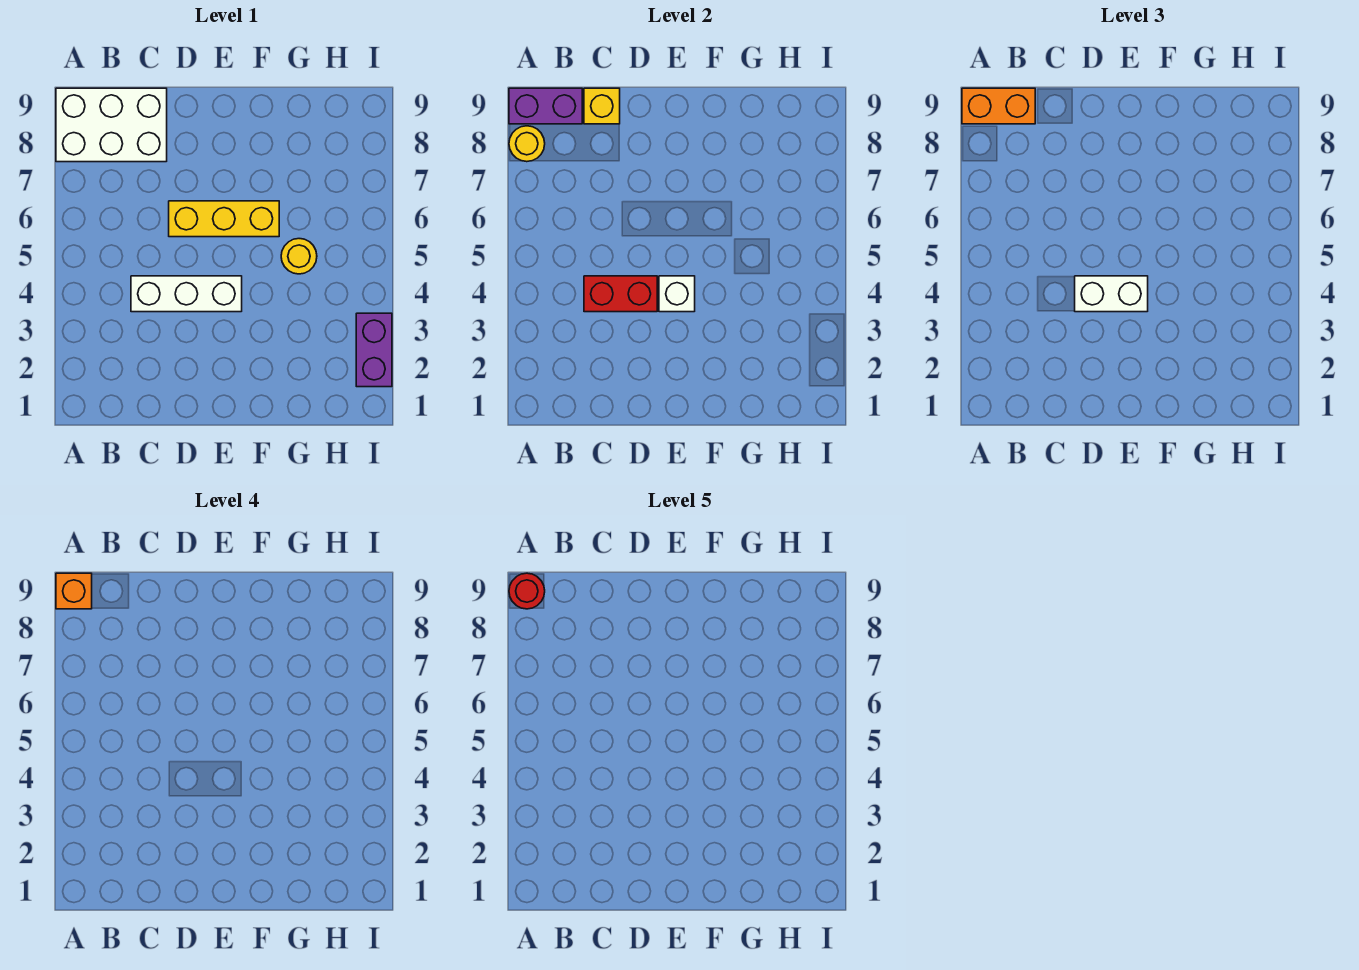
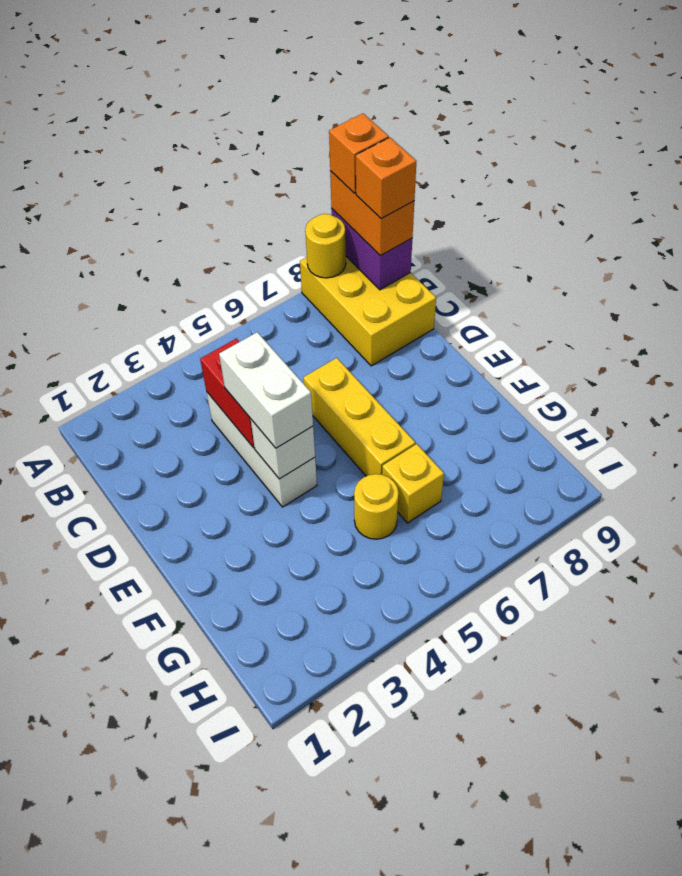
white 2x3 brick [56,88,167,162] -> yellow 2x3 brick [300,257,436,366]
red 1x1 round brick [509,573,545,609] -> none
none -> orange 1x1 brick [356,137,416,219]
yellow 1x1 brick [584,88,620,124] -> yellow 1x1 brick moved to [382,444,444,523]
purple 1x2 brick [356,313,392,387] -> none

